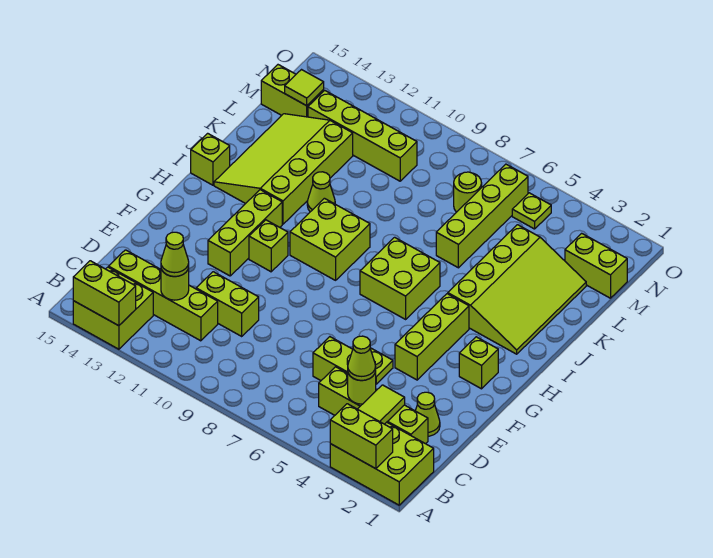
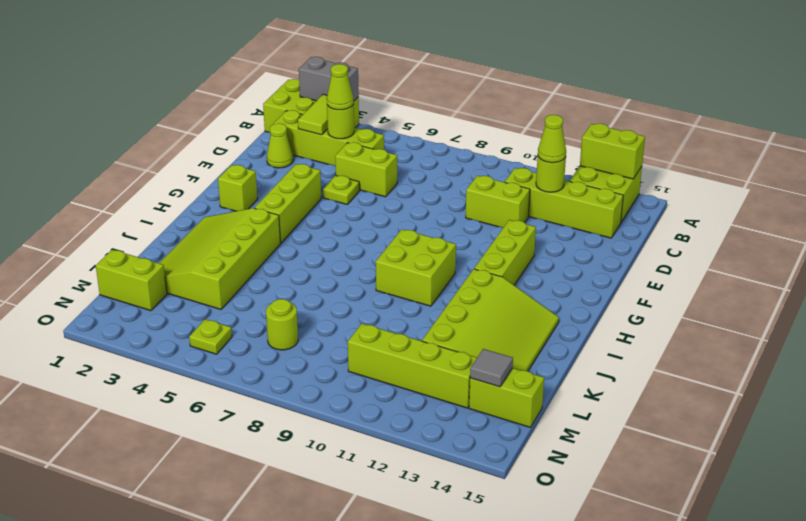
lime 1x2 brick [330,404,393,469] -> grey 1x2 brick [299,57,359,101]
lime 1x1 brick [249,220,288,272] -> none
lime 2x2 brick [360,237,440,319] -> none
lime 1x1 brick [191,133,230,185] -> none
lime 1x1 cone [307,172,335,212] -> none
lime 1x4 brick [436,164,528,268] -> none
lime 1x1 tile [285,70,324,106] -> grey 1x1 tile [470,349,513,387]

